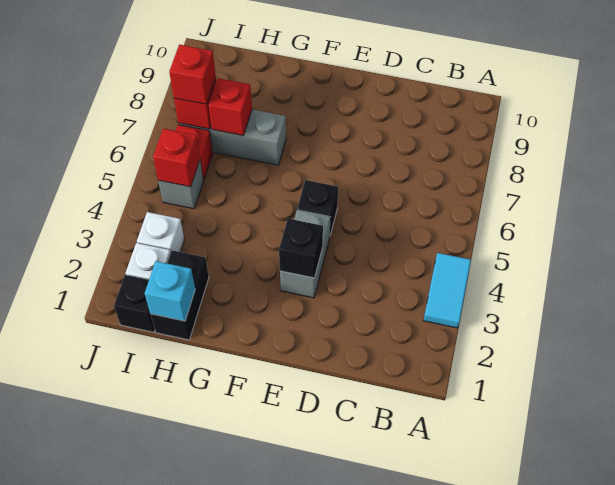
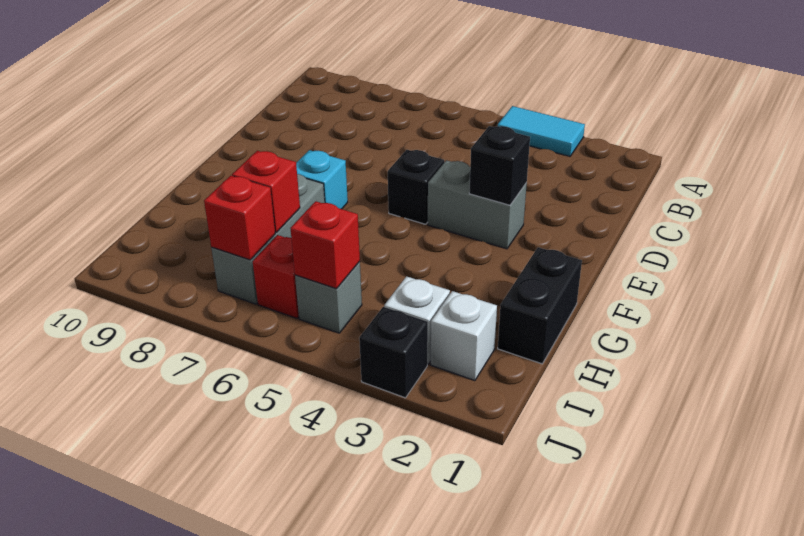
black 1x2 brick [150,250,209,340] -> black 1x2 brick turned to [498,247,582,364]
cyan 1x1 brick [145,261,195,321] -> cyan 1x1 brick moved to [296,150,348,209]
black 1x1 brick [114,275,155,332] -> black 1x1 brick moved to [359,307,428,398]
red 1x1 brick [169,45,216,104] -> none

